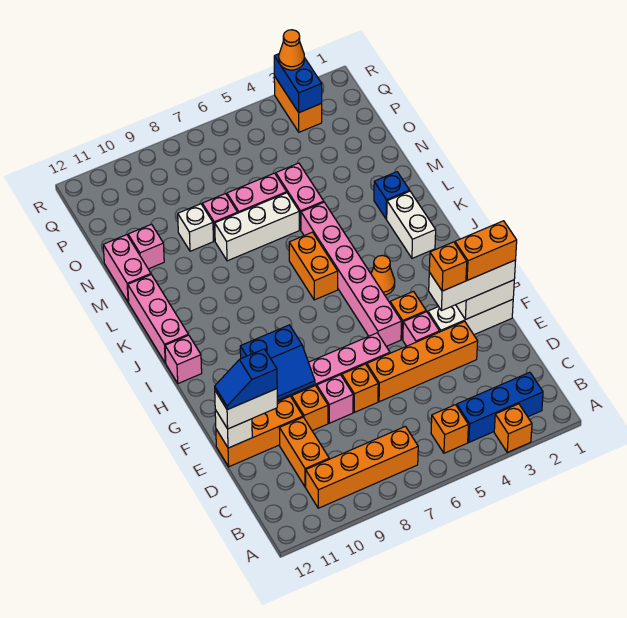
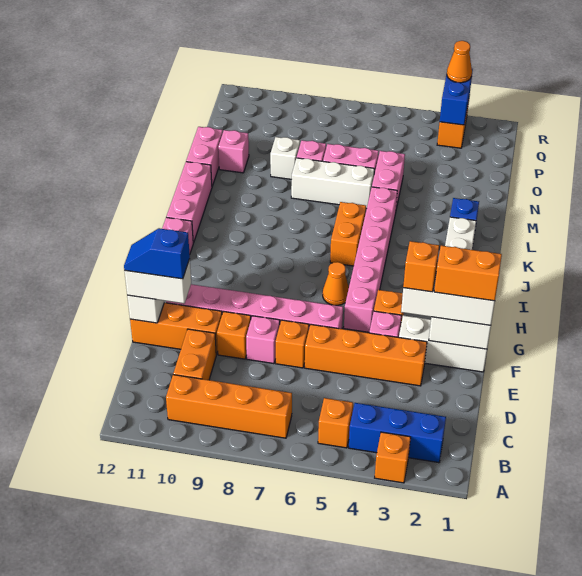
blue 2x2 slope [240,325,315,400] -> none
orange 1x1 cone [371,255,395,295] -> orange 1x1 cone moved to [323,262,349,305]

